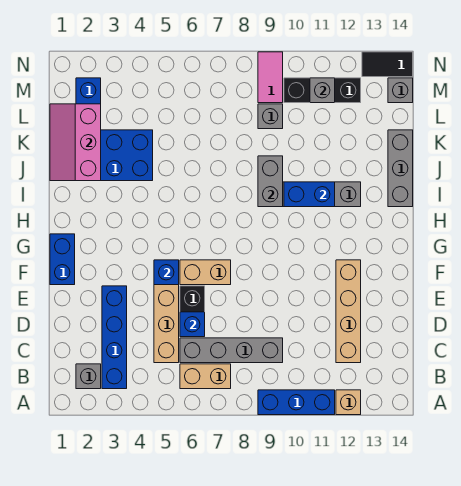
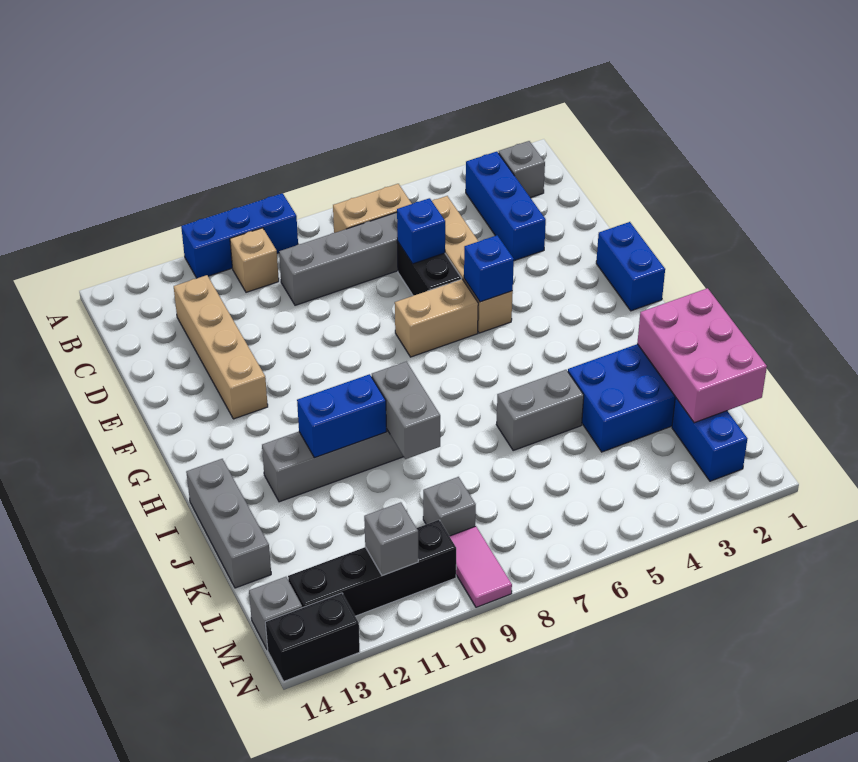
tan 1x1 brick [336,390,361,415] -> tan 1x1 brick moved to [230,228,279,292]
blue 1x4 brick [102,286,127,389] -> blue 1x3 brick [466,152,546,261]
pink 2x3 slope [50,104,101,181] -> pink 2x3 brick [637,288,767,423]
none -> grey 1x2 brick [496,370,584,450]
black 1x3 brick [284,78,361,103] -> black 1x4 brick [288,520,456,616]
black 1x2 tile [362,52,413,77] -> black 1x2 brick [265,593,360,681]

